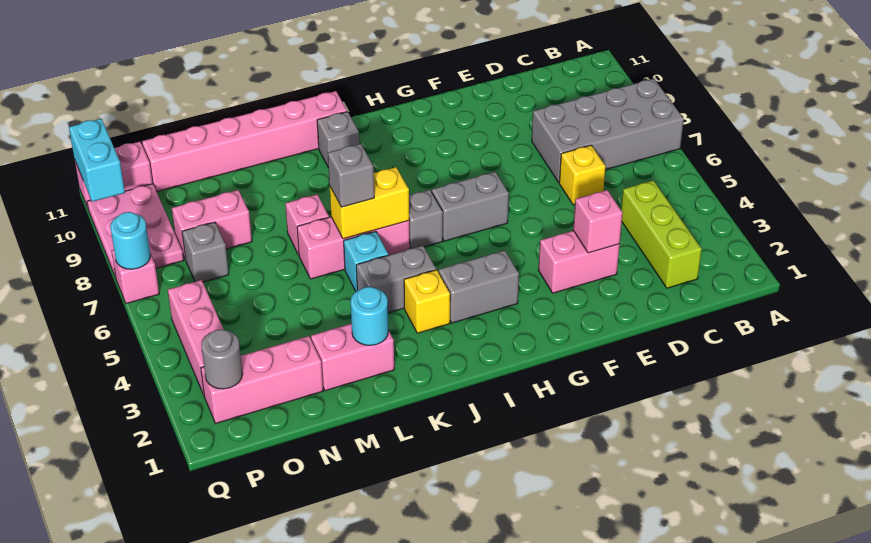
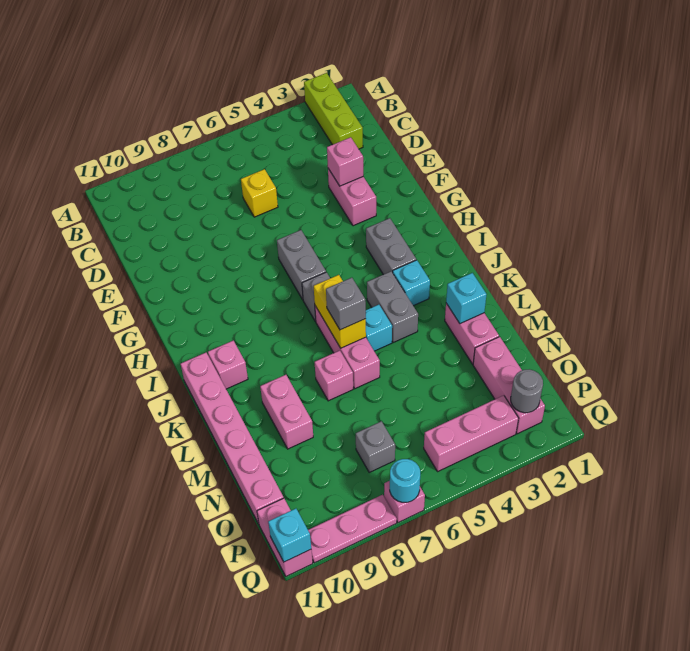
grey 2x4 brick [532,79,684,182] -> none
lime 1x3 brick [621,180,702,288] -> lime 1x3 brick turned to [304,73,363,149]
yellow 1x1 brick [404,270,450,333] -> cyan 1x1 brick [393,260,430,306]
grey 1x1 brick [317,112,359,168] -> pink 1x1 brick [208,341,248,389]
cyan 1x1 round brick [351,287,388,345] -> cyan 1x1 brick [446,273,487,324]
pink 1x2 brick [172,190,252,260] -> pink 1x2 brick moved to [260,375,313,449]
pink 2x3 plate [87,184,184,278] -> pink 1x3 plate [308,495,397,563]
cyan 1x2 brick [69,119,125,202] -> cyan 1x1 brick [268,509,311,562]

